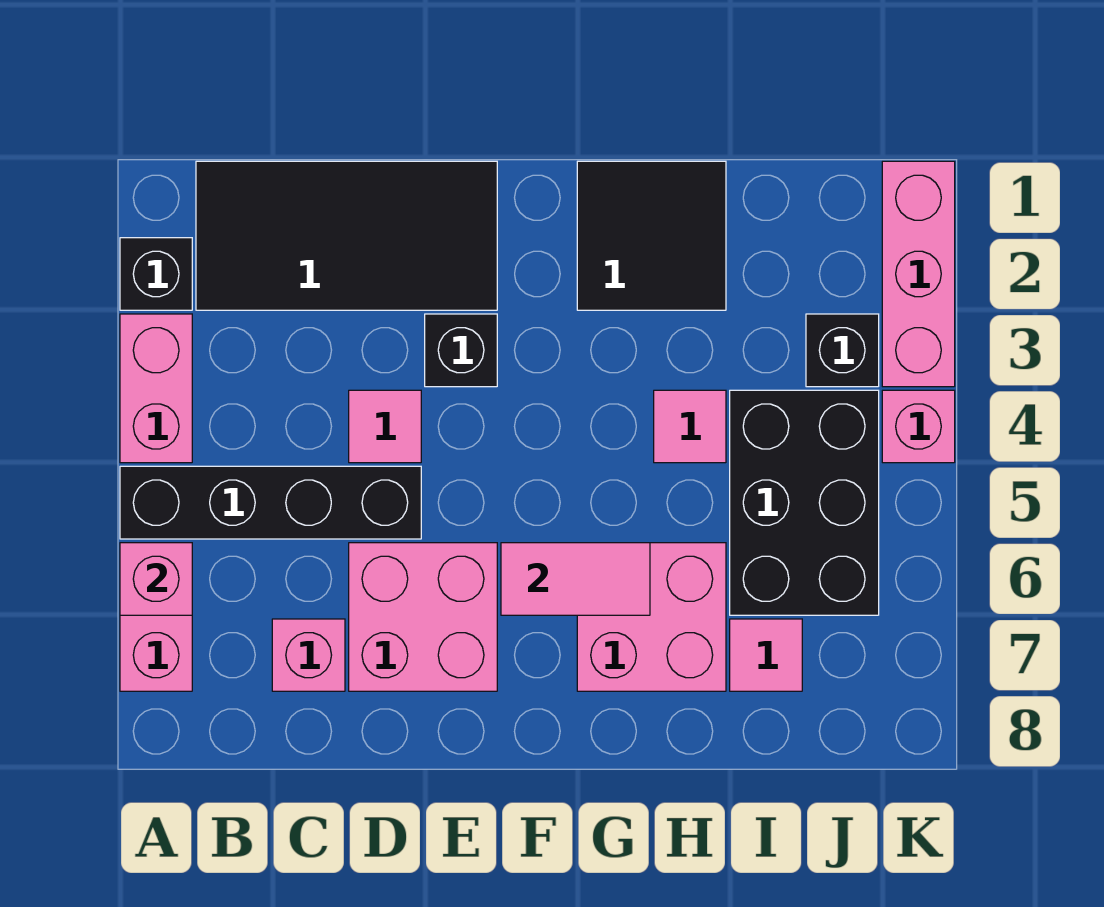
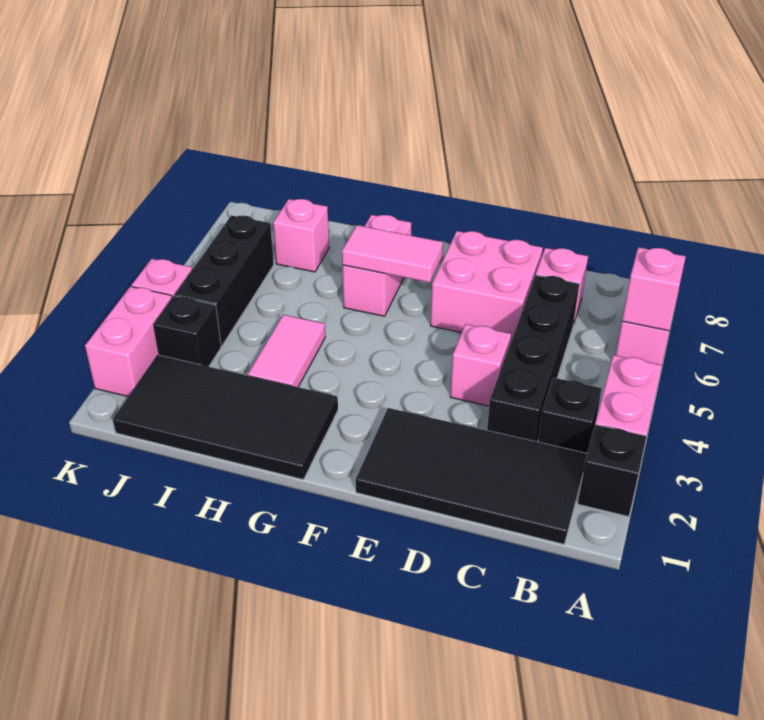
black 1x4 brick [120,466,421,539] -> black 1x4 brick turned to [487,275,579,442]
pink 1x1 tile [349,390,421,463] -> pink 1x1 brick [450,324,511,406]
black 1x1 brick [425,314,497,387] -> black 1x1 brick moved to [538,378,602,453]
black 2x2 tile [577,161,726,310] -> black 2x4 tile [113,355,338,480]
pink 2x2 brick [577,543,726,691] -> pink 1x2 brick [343,215,411,316]
pink 1x1 tile [654,390,726,463] -> pink 1x2 tile [248,315,325,387]
black 2x3 brick [730,390,879,615] -> black 1x3 brick [175,215,274,346]
pink 1x1 tile [730,619,802,691] -> pink 1x1 brick [273,199,329,272]
pink 1x3 brick [882,161,955,387] -> pink 1x2 brick [85,286,172,396]

